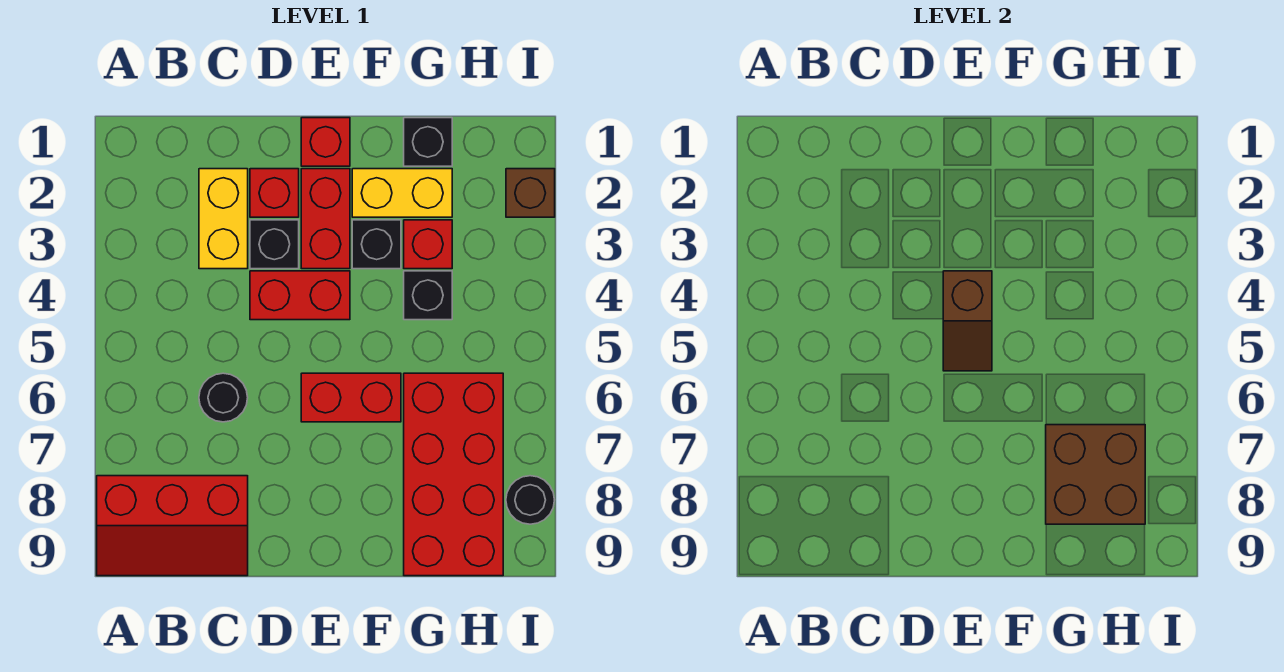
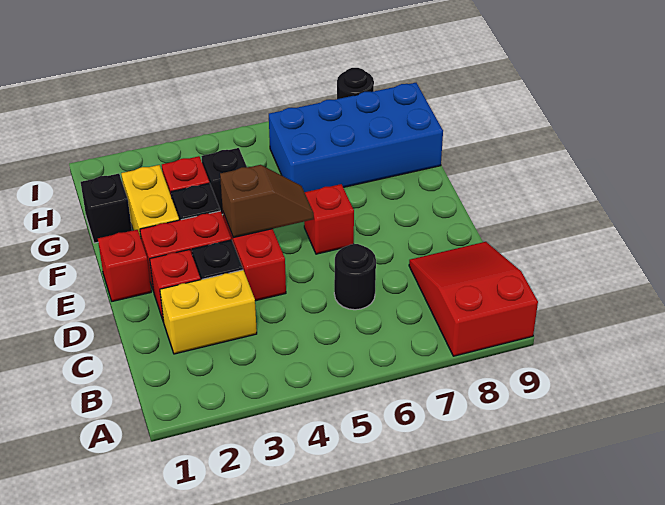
red 2x3 slope [97,476,248,576] -> red 2x3 slope turned to [409,242,538,356]
red 1x2 brick [301,373,401,422] -> red 1x1 brick [304,184,354,254]
red 2x4 brick [404,373,503,576] -> blue 2x4 brick [269,83,443,192]
brown 2x2 brick [1046,425,1145,524] -> none
brown 1x1 brick [506,169,555,217] -> none

